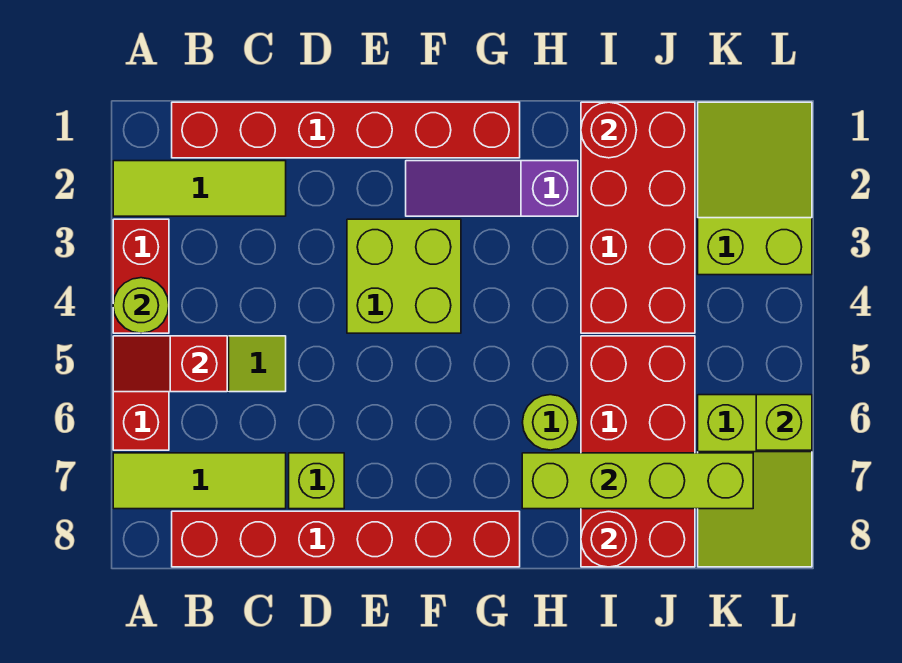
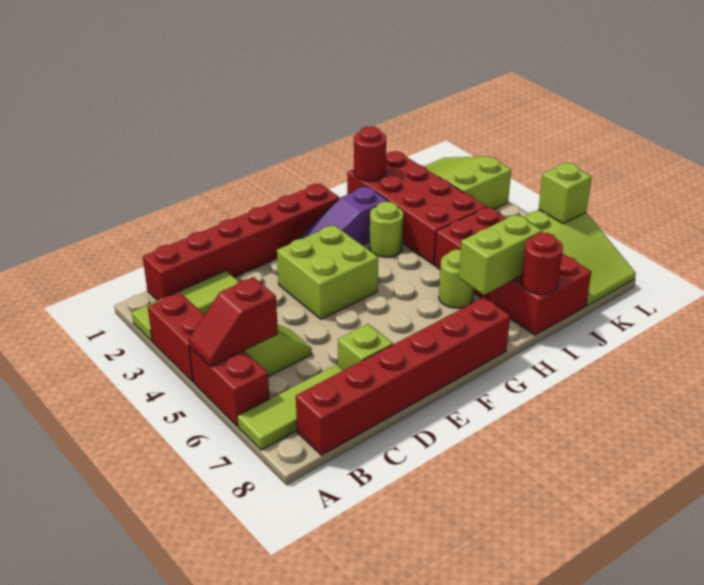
lime 1x1 round brick [113,278,169,333] -> lime 1x1 round brick moved to [370,202,403,257]
lime 1x4 brick [522,453,753,509] -> lime 1x2 brick [459,214,542,295]

